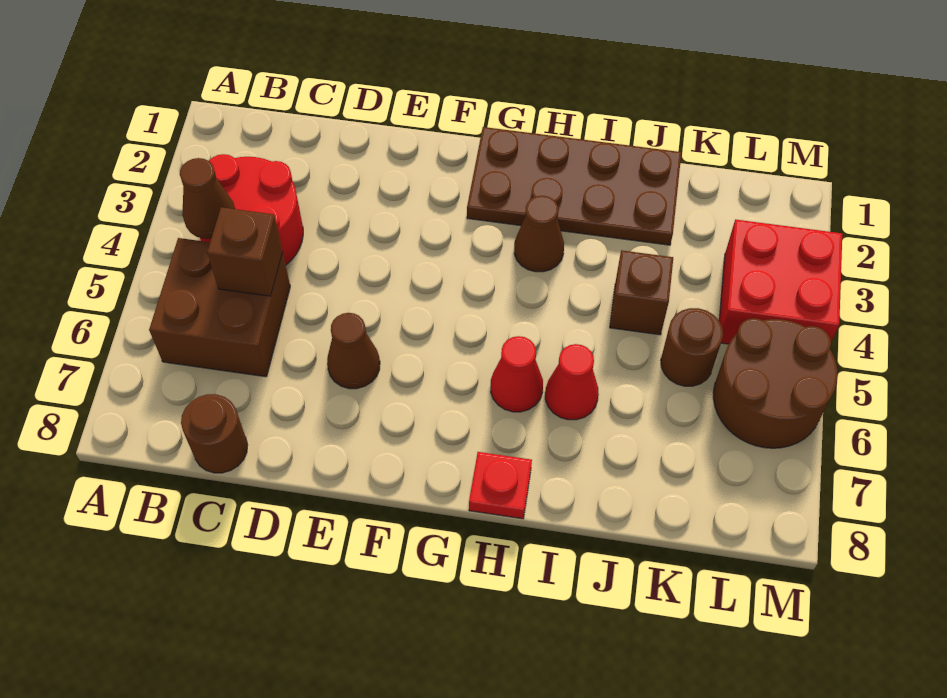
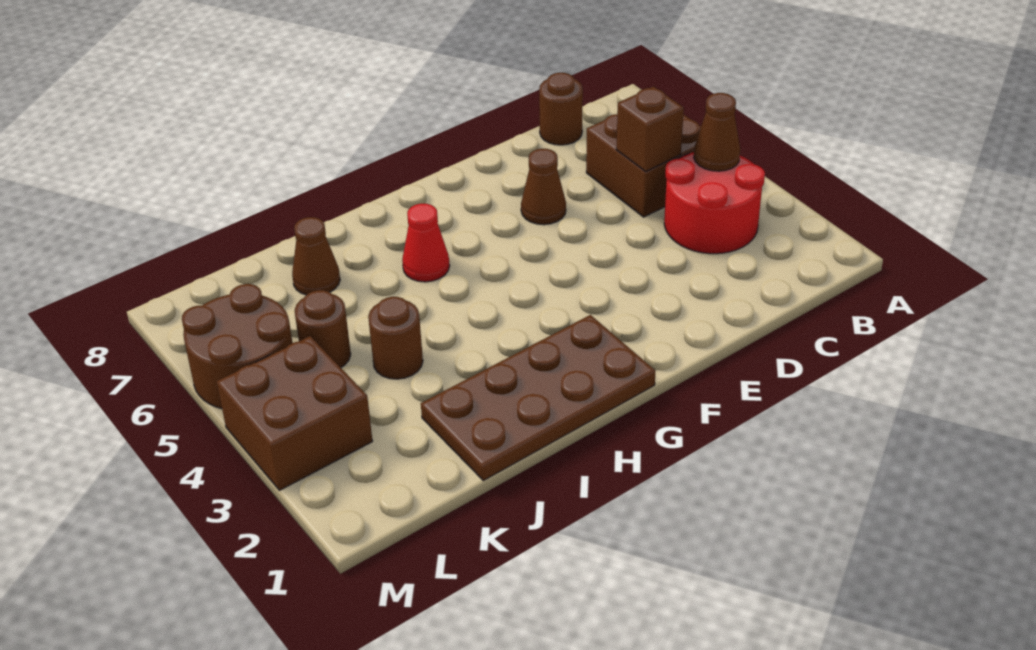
brown 1x1 cone [514,196,564,272] -> brown 1x1 cone moved to [292,217,340,295]
red 1x1 plate [469,452,532,519] -> none
red 1x1 cone [545,344,599,420] -> none
brown 1x1 brick [610,250,673,335] -> brown 1x1 round brick [368,297,423,379]
red 2x2 brick [719,220,842,344] -> brown 2x2 brick [217,336,373,490]

